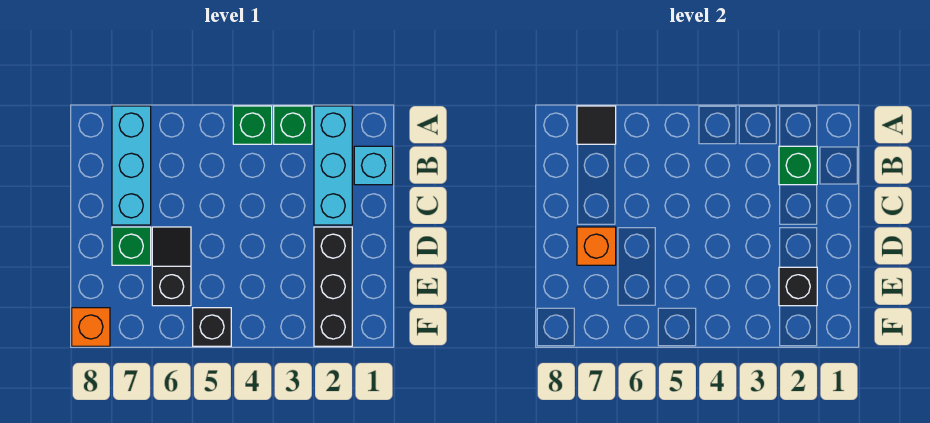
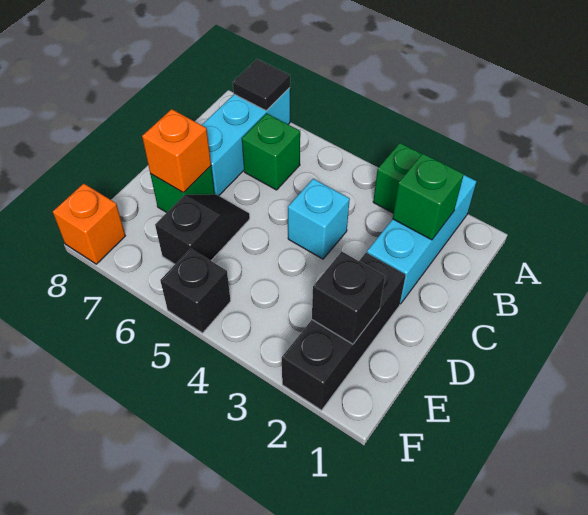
green 1x1 brick [233,106,272,144] -> green 1x1 brick moved to [242,113,300,190]
cyan 1x1 brick [354,146,393,185] -> cyan 1x1 brick moved to [288,179,350,259]

